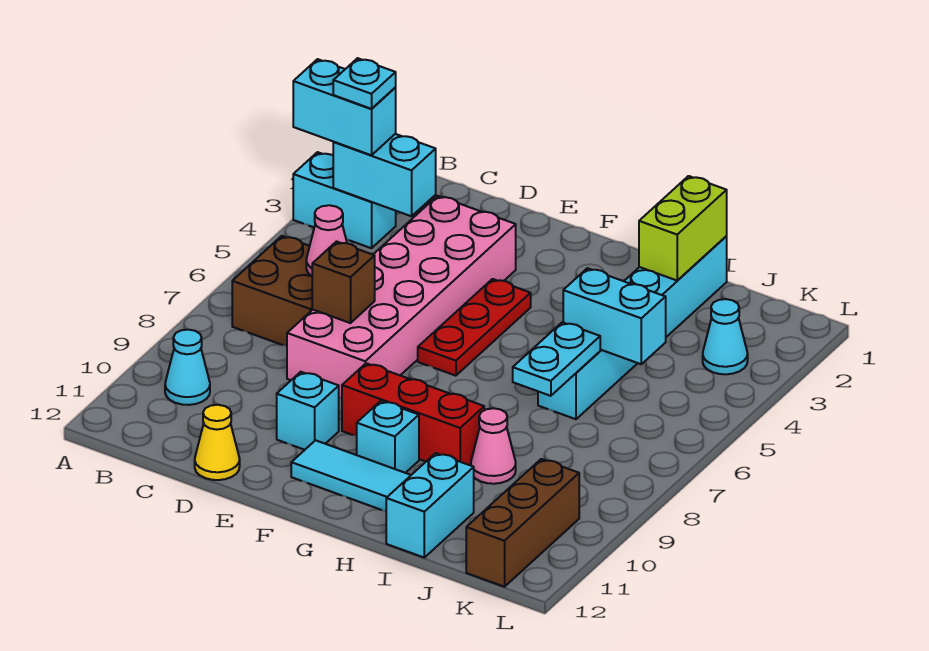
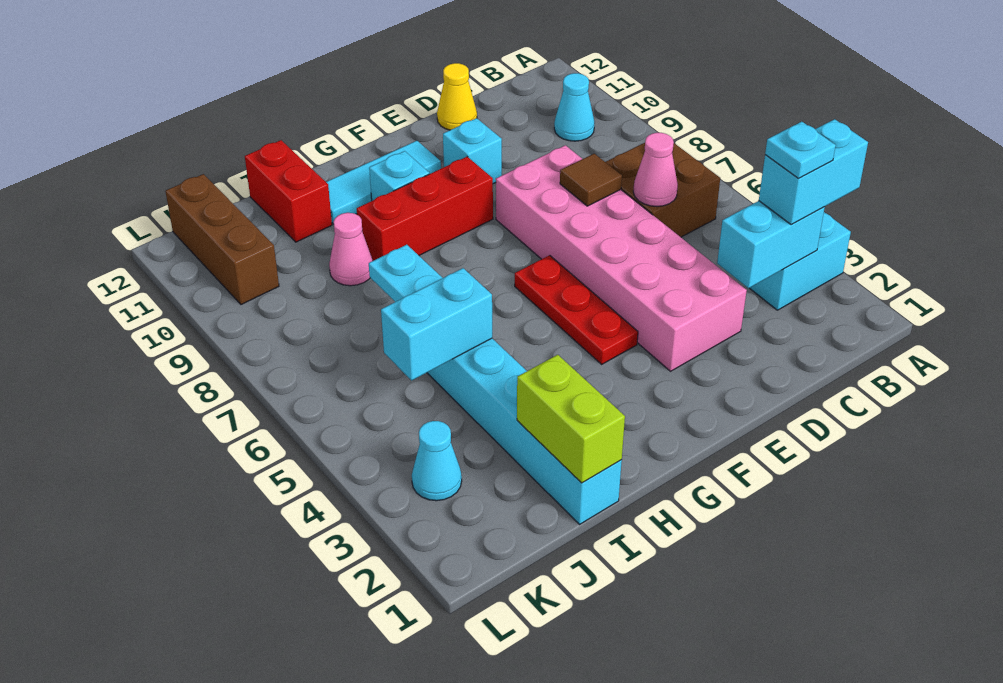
brown 1x1 brick [312,242,375,323] -> brown 1x1 tile [560,154,622,206]
cyan 1x2 brick [386,453,474,557] -> red 1x2 brick [245,140,332,242]

